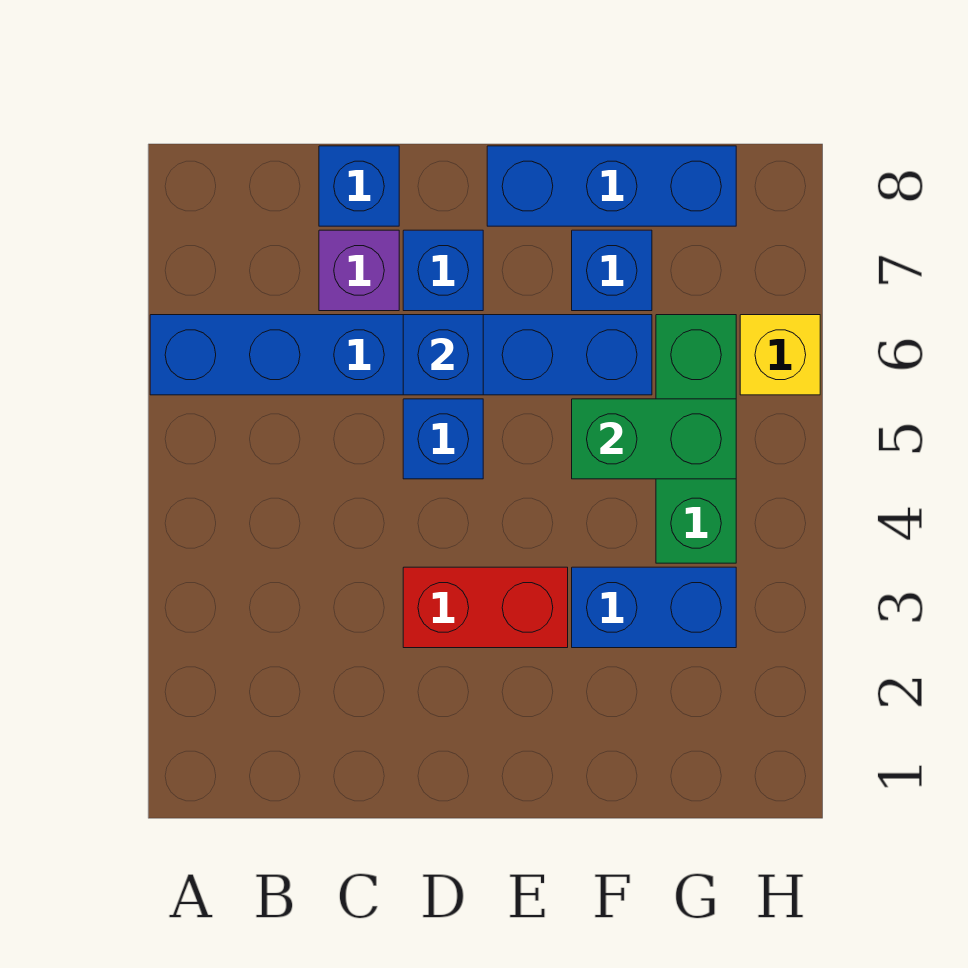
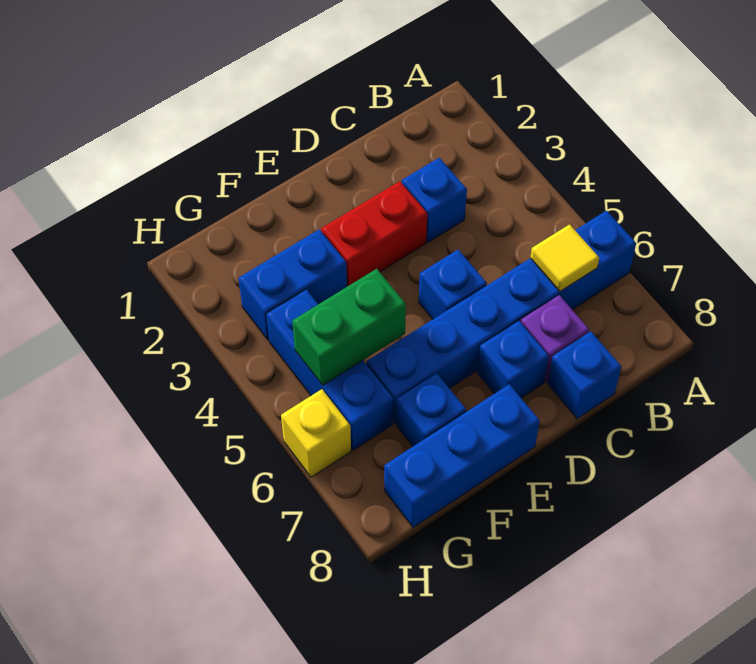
none -> yellow 1x1 tile [530,224,599,291]
blue 1x1 brick [403,315,483,395] -> blue 1x1 brick moved to [402,158,467,242]
green 1x3 brick [656,315,736,563] -> blue 1x3 brick [266,289,393,450]

